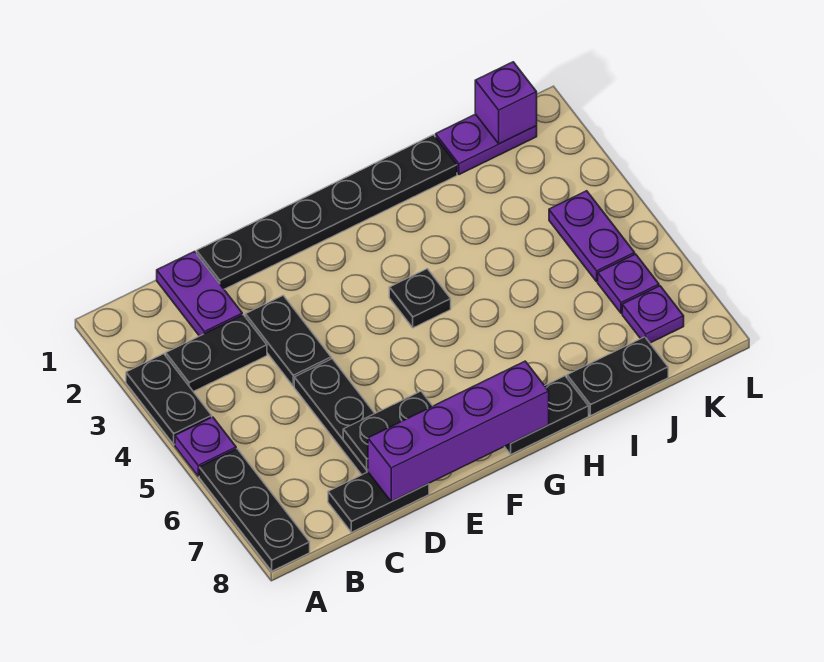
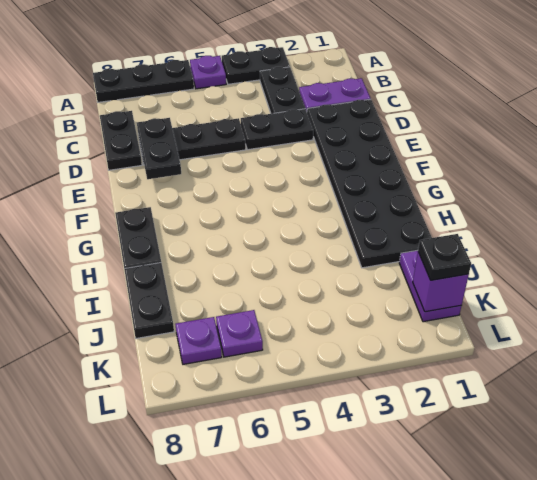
black 1x6 plate [197,135,457,289] -> black 2x6 plate [307,99,432,268]
purple 1x4 brick [368,361,549,502] -> none
black 1x1 plate [389,269,451,328] -> black 1x1 plate moved to [418,234,471,280]
purple 1x2 plate [549,191,635,282] -> none

